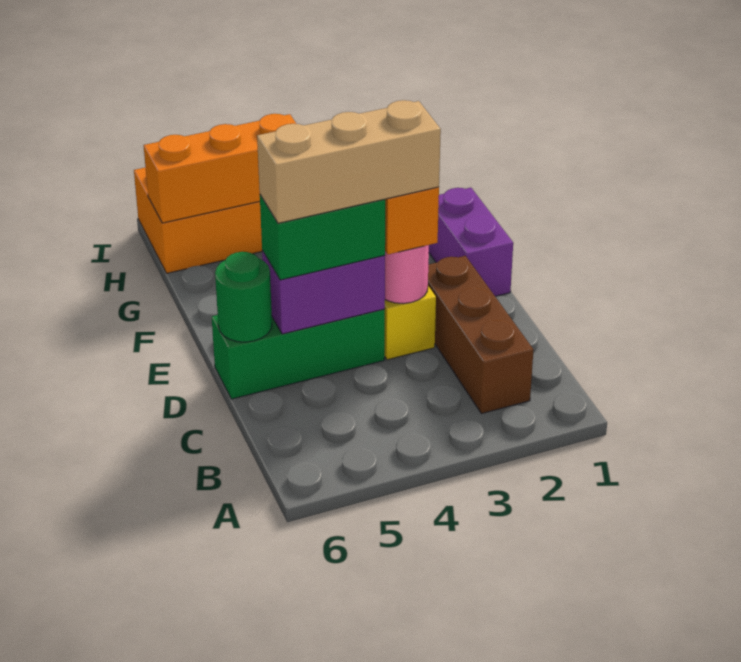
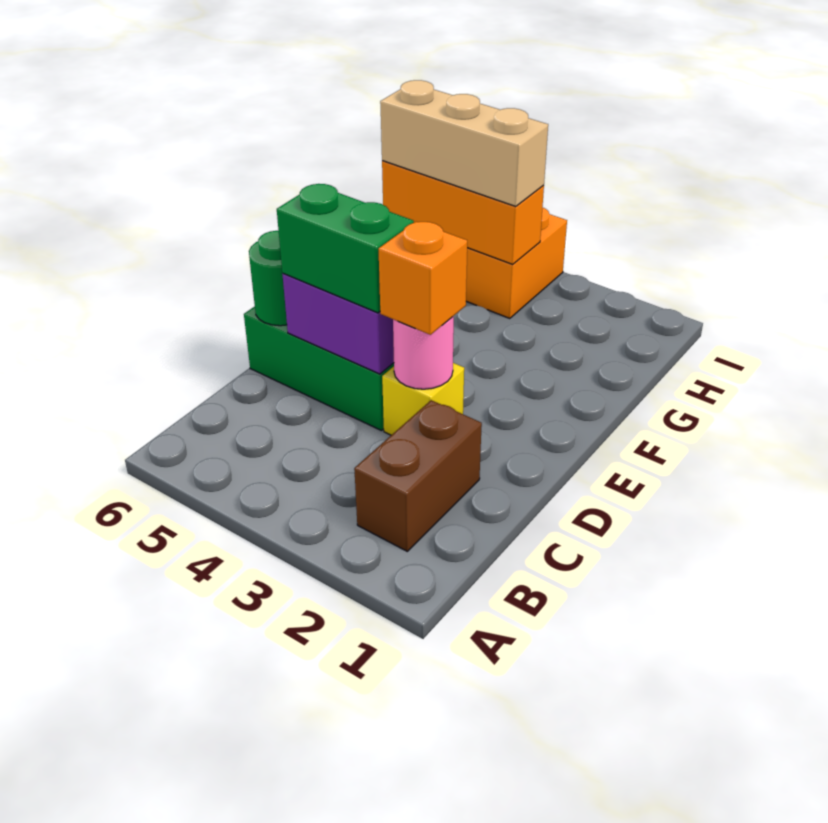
brown 1x3 brick [428,256,533,414] -> brown 1x2 brick [354,400,482,551]
tan 1x3 brick [257,100,441,223] -> tan 1x3 brick moved to [380,80,548,207]
purple 1x2 brick [429,188,513,296] -> none

